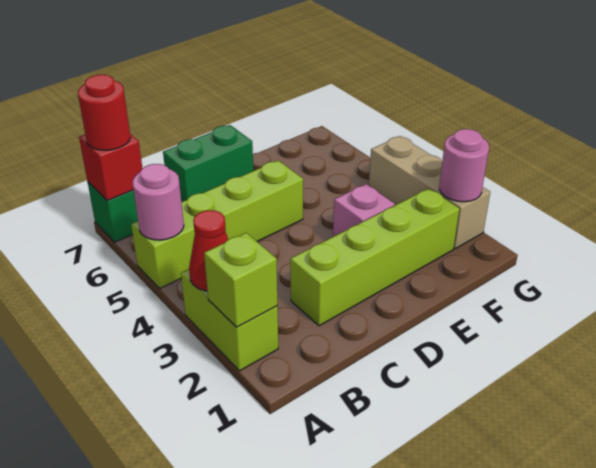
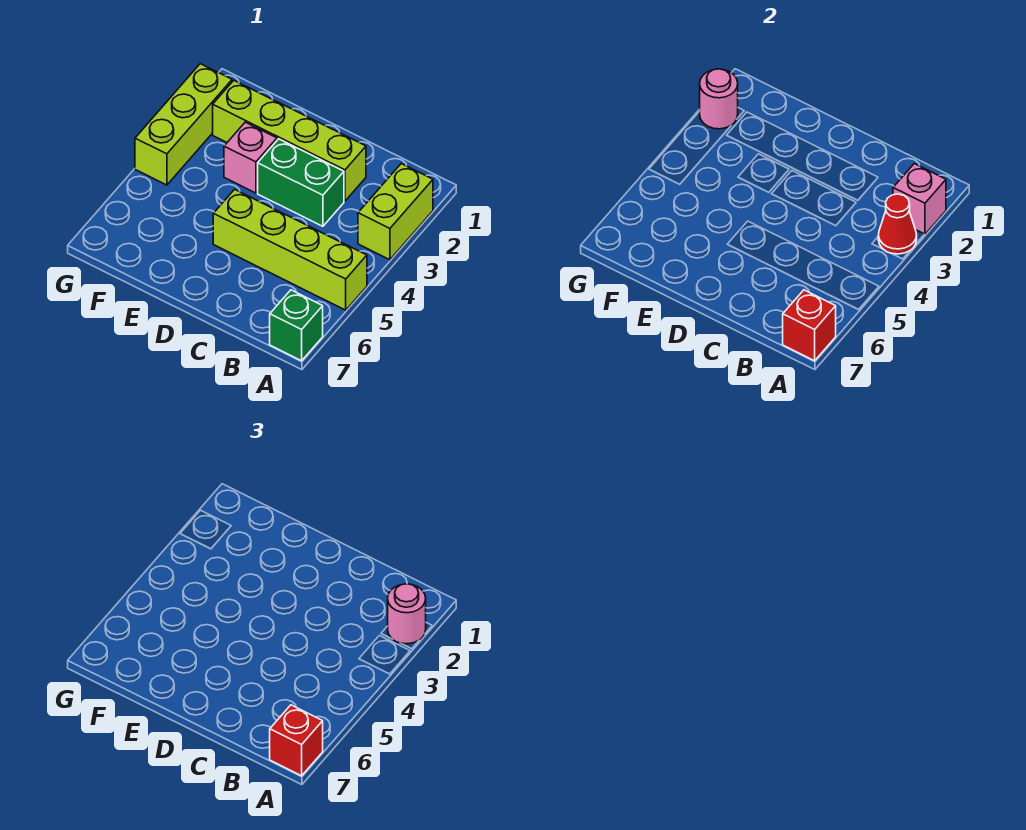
lime 1x1 brick [204,233,277,327] -> pink 1x1 brick [893,164,946,234]
pink 1x1 round brick [132,164,184,240] -> pink 1x1 round brick moved to [388,584,426,644]
red 1x1 round brick [78,75,130,150] -> red 1x1 brick [270,705,323,776]
green 1x2 brick [163,125,253,202] -> green 1x2 brick moved to [258,139,344,226]
tan 1x3 brick [369,136,490,249] -> lime 1x3 brick [135,64,232,185]

